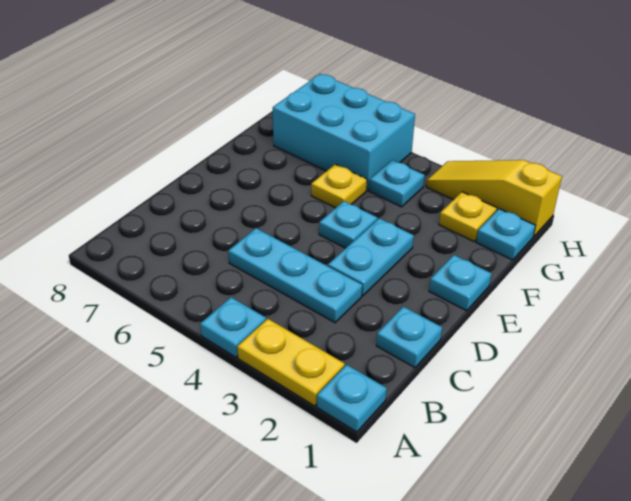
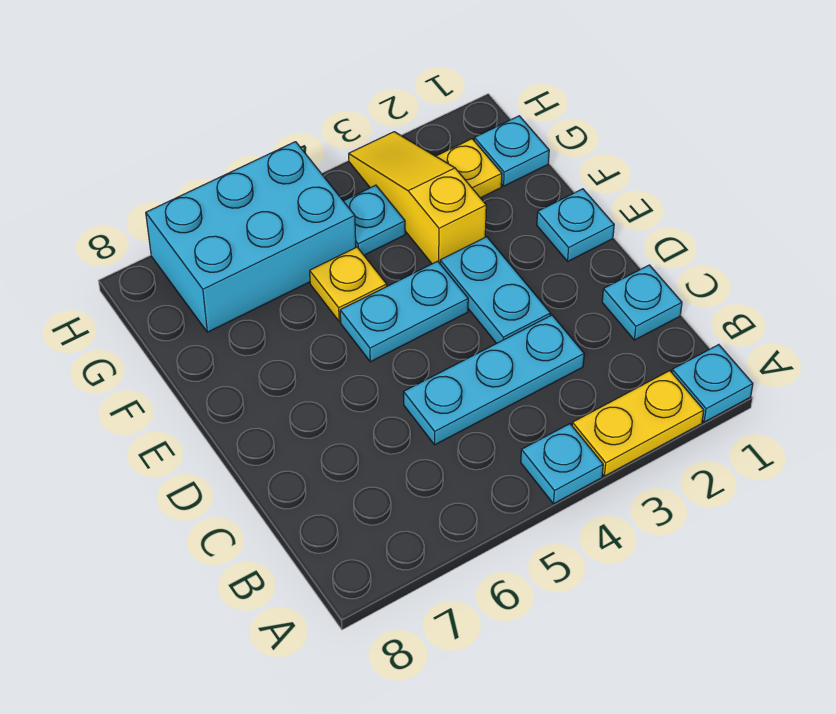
cyan 1x1 plate [319,201,377,248] -> cyan 1x2 plate [340,261,468,362]
yellow 1x3 slope [426,160,562,237] -> yellow 1x3 slope turned to [349,132,486,264]

